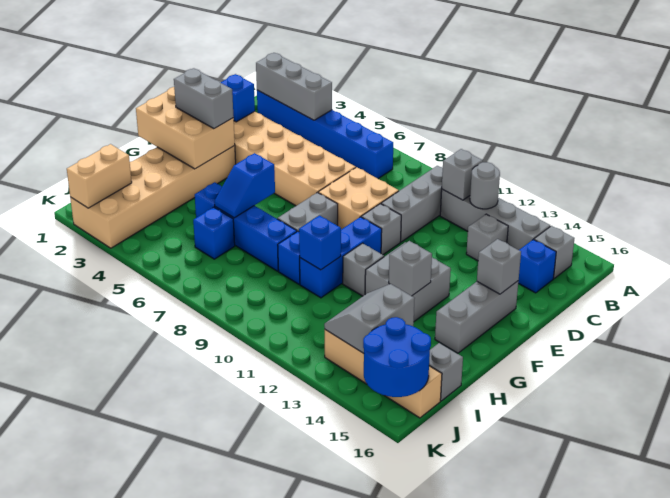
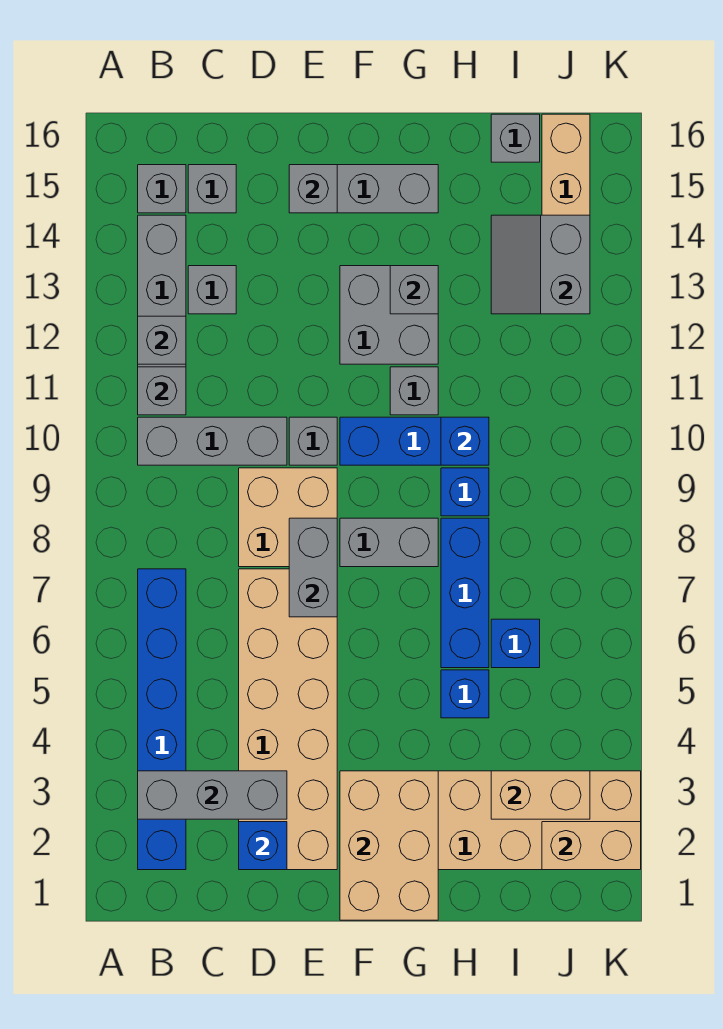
grey 1x3 brick [256,53,332,120] -> grey 1x3 brick turned to [138,771,287,819]
grey 1x1 round brick [470,162,500,209] -> grey 1x1 brick [138,316,186,364]
blue 1x1 brick [518,240,556,293] -> grey 1x1 brick [188,165,236,213]
grey 1x2 brick [174,68,234,129] -> grey 1x2 brick moved to [289,518,337,617]
blue 1x2 slope [214,153,275,218] -> none
none -> tan 1x2 brick [491,771,590,819]
grey 2x2 slope [324,284,415,353] -> grey 2x2 slope turned to [491,215,590,314]
blue 2x2 round brick [363,317,431,397] -> none

